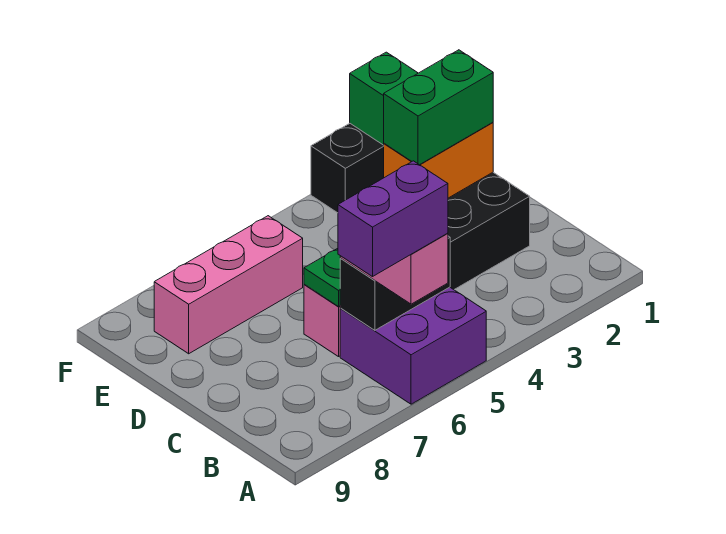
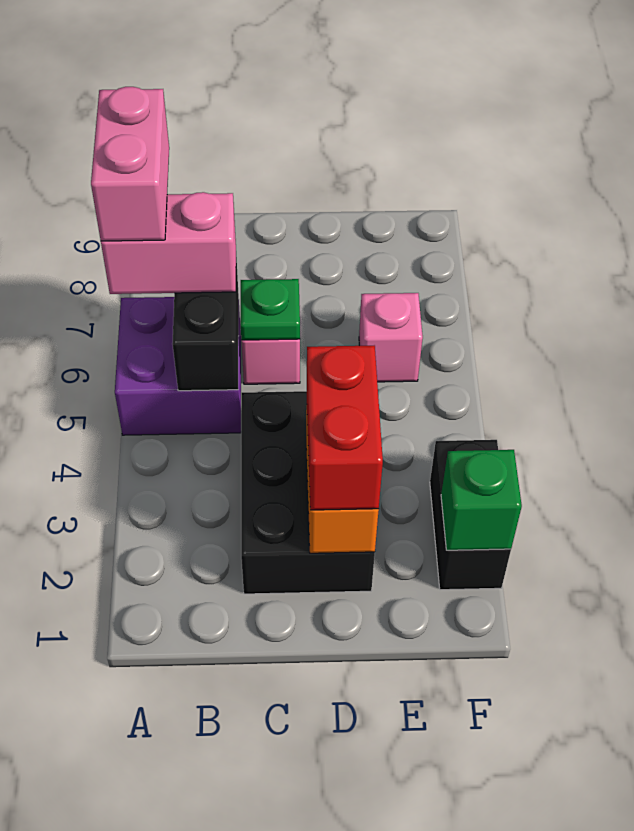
purple 1x2 brick [338,161,448,277] -> pink 1x2 brick [91,87,169,241]
green 1x2 brick [384,50,493,165] -> red 1x2 brick [307,346,383,510]
pink 1x3 brick [154,216,303,354] -> pink 1x1 brick [359,293,423,382]

